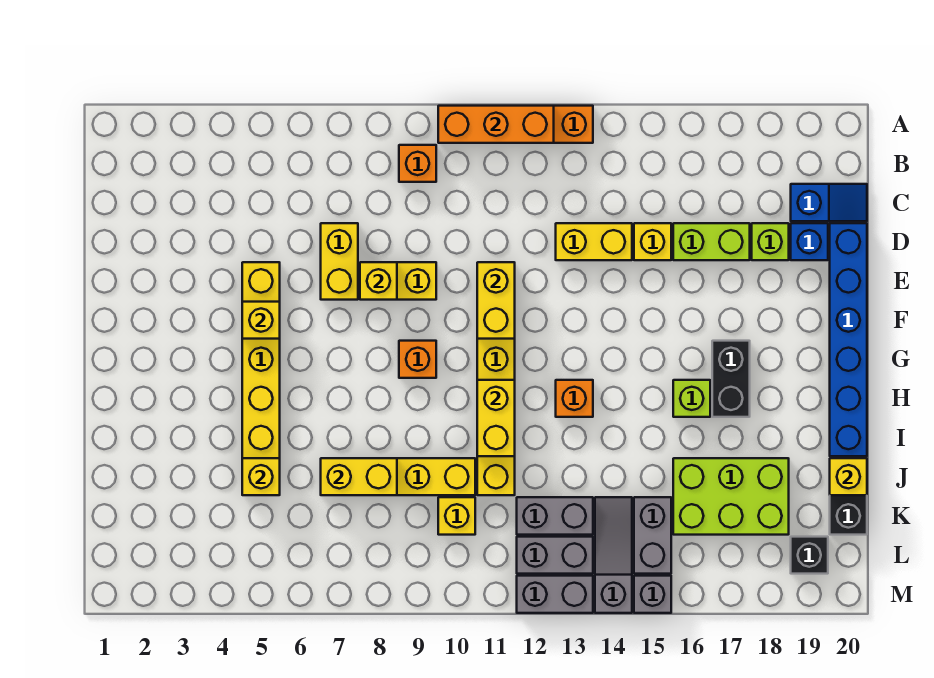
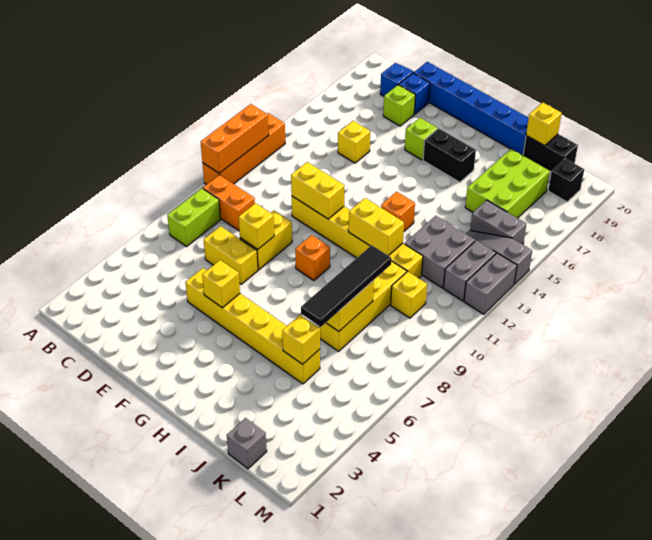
orange 1x1 brick [399,145,436,182] -> orange 1x2 brick [203,175,255,230]
yellow 1x2 brick [556,223,632,260] -> none
lime 1x2 brick [673,223,750,260] -> lime 1x2 brick moved to [167,188,221,246]
lime 1x1 brick [673,380,710,417] -> lime 1x1 brick moved to [405,118,438,160]
none -> black 1x4 tile [301,245,391,327]
grey 1x2 brick [517,497,593,535] -> grey 2x2 brick [405,216,475,288]
grey 1x1 brick [634,576,671,613] -> grey 1x1 brick moved to [227,418,267,469]

